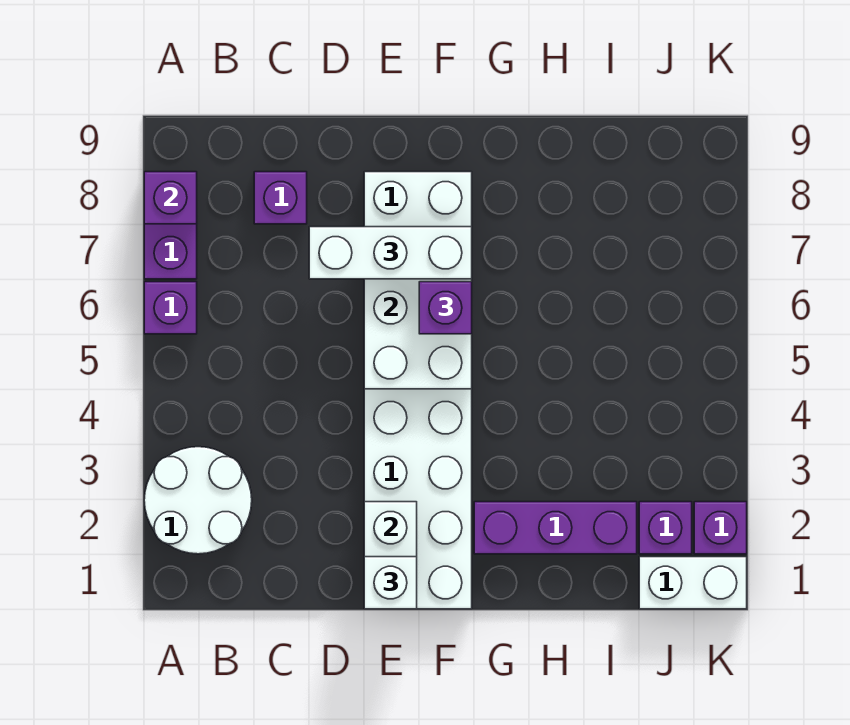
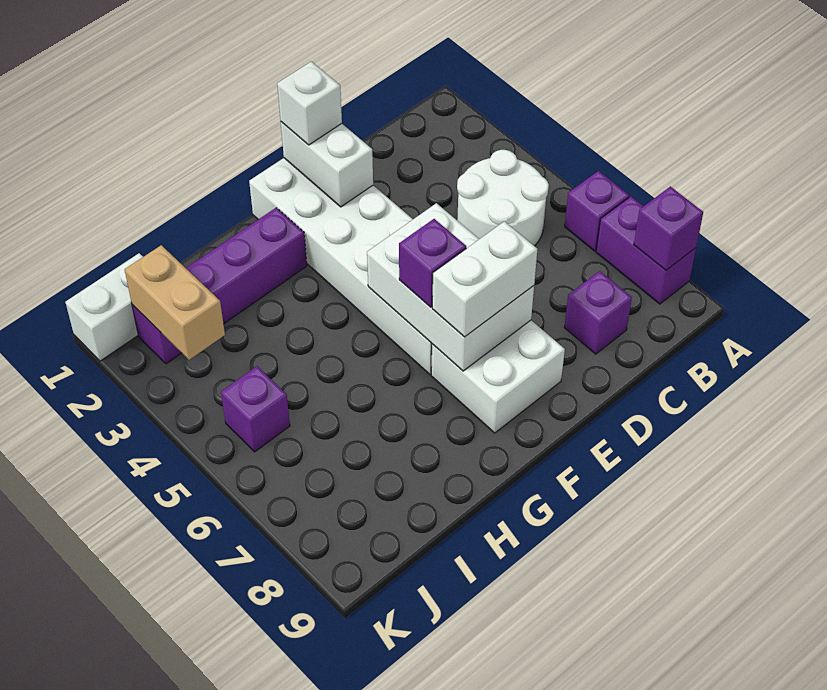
white 2x2 round brick [144,447,252,554] -> white 2x2 round brick moved to [457,150,549,246]
white 1x3 brick [309,227,472,279] -> white 1x2 brick [432,221,537,337]
none -> tan 1x2 brick [125,245,225,360]
purple 1x1 brick [694,502,747,554] -> purple 1x1 brick moved to [221,366,290,452]

